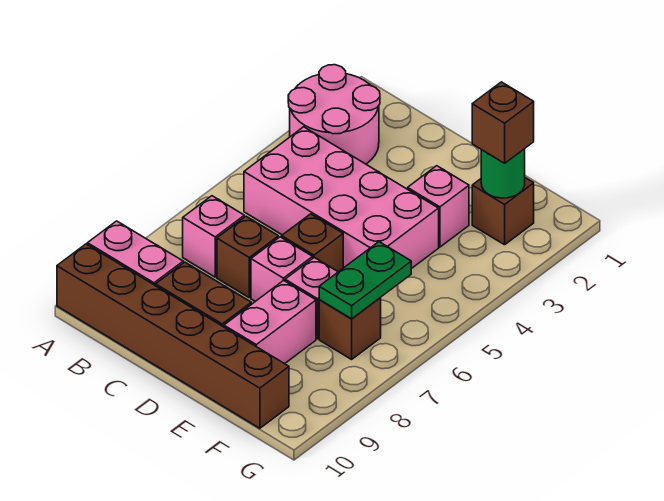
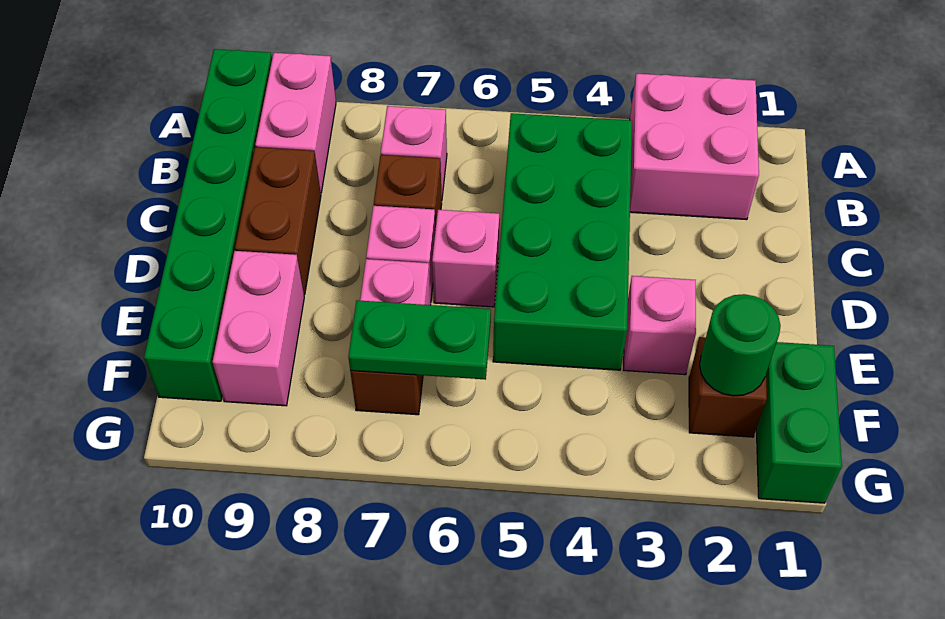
pink 2x2 round brick [288,65,380,164] -> pink 2x2 brick [630,73,759,220]
brown 1x6 brick [57,244,289,428] -> green 1x6 brick [144,49,272,401]
pink 2x4 brick [244,127,439,269] -> green 2x4 brick [493,113,632,370]
brown 1x1 brick [282,214,343,272] -> pink 1x1 brick [432,210,499,307]
pink 1x2 brick [224,280,316,364] -> pink 1x2 brick turned to [213,251,304,406]
none -> green 1x2 brick [756,342,842,503]
brown 1x1 brick [472,82,534,163] -> none

